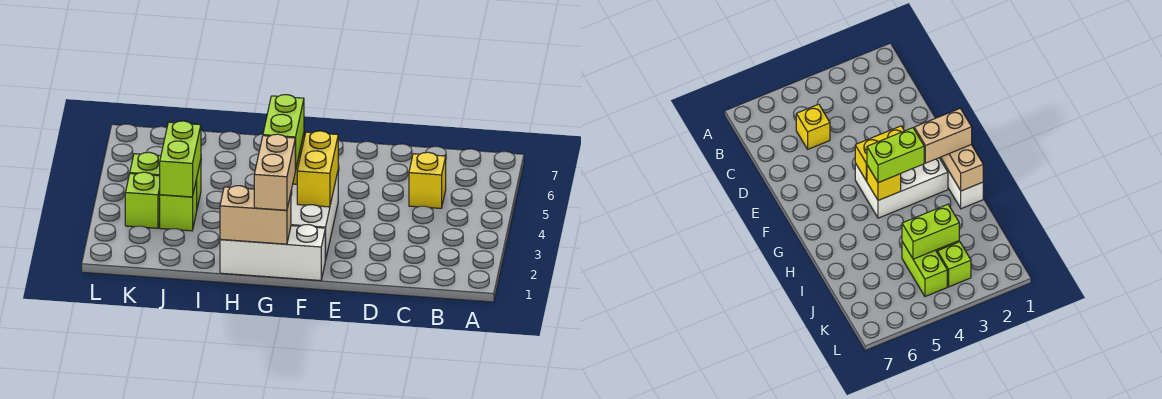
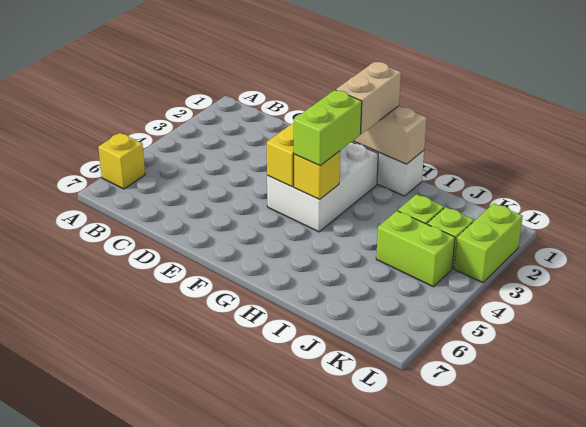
yellow 1x1 brick [409,152,446,208] -> yellow 1x1 brick moved to [98,133,145,189]
lime 1x2 brick [160,121,201,197] -> lime 1x2 brick moved to [454,204,523,283]

